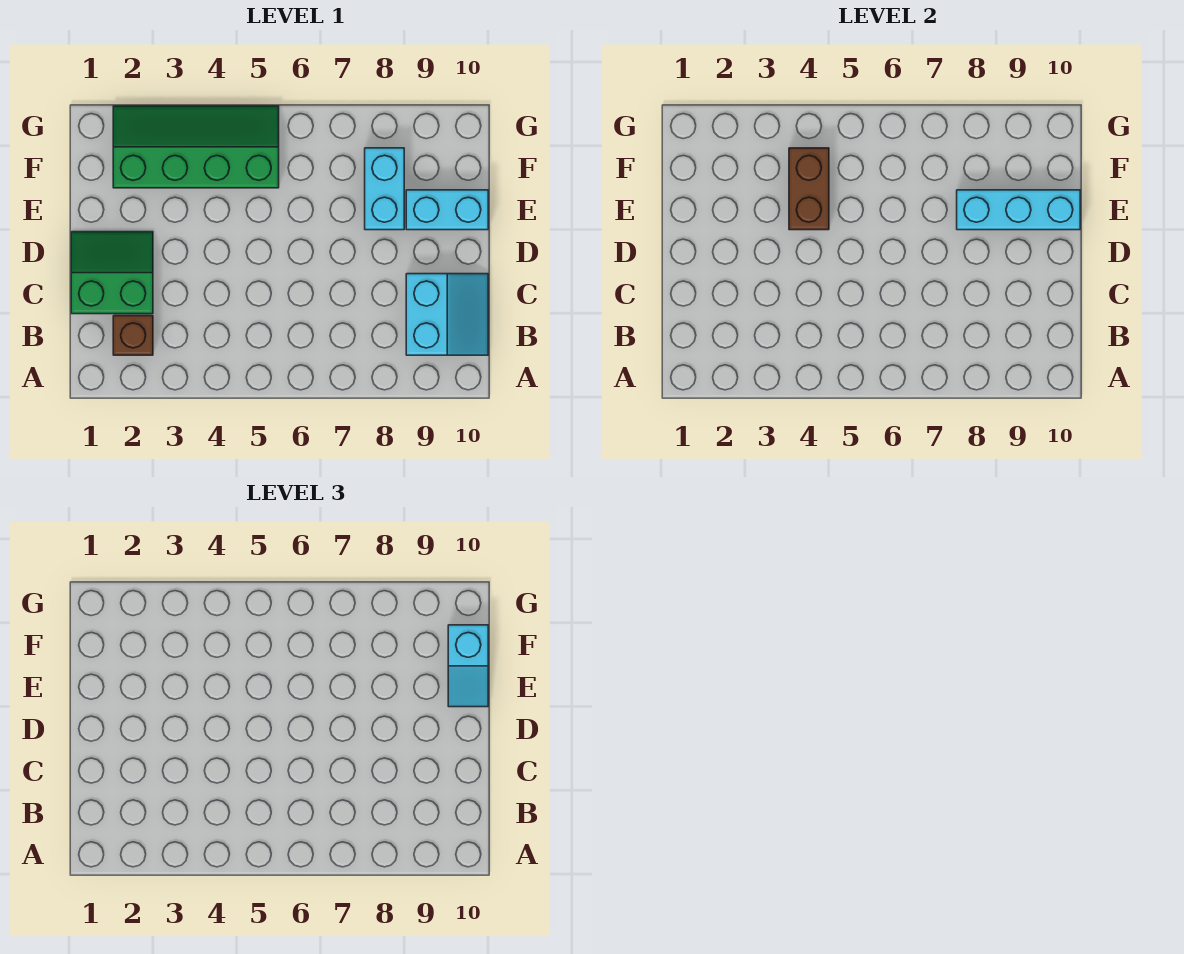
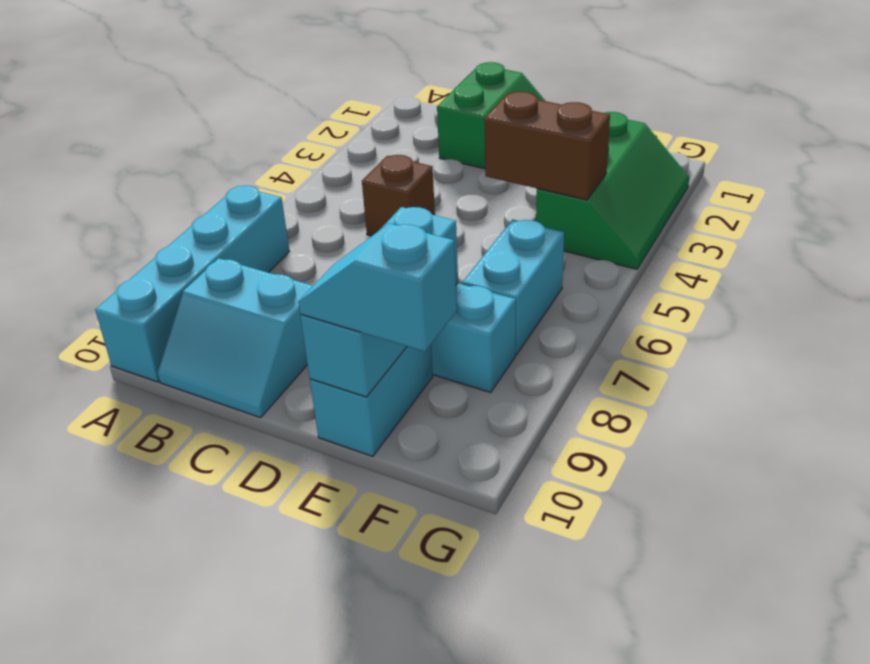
none -> cyan 1x4 brick [95,186,290,382]
brown 1x1 brick [113,316,153,355] -> brown 1x1 brick moved to [362,155,435,236]
green 2x4 slope [113,106,279,188] -> green 2x3 slope [536,112,689,269]
none -> cyan 1x2 brick [462,219,564,355]

